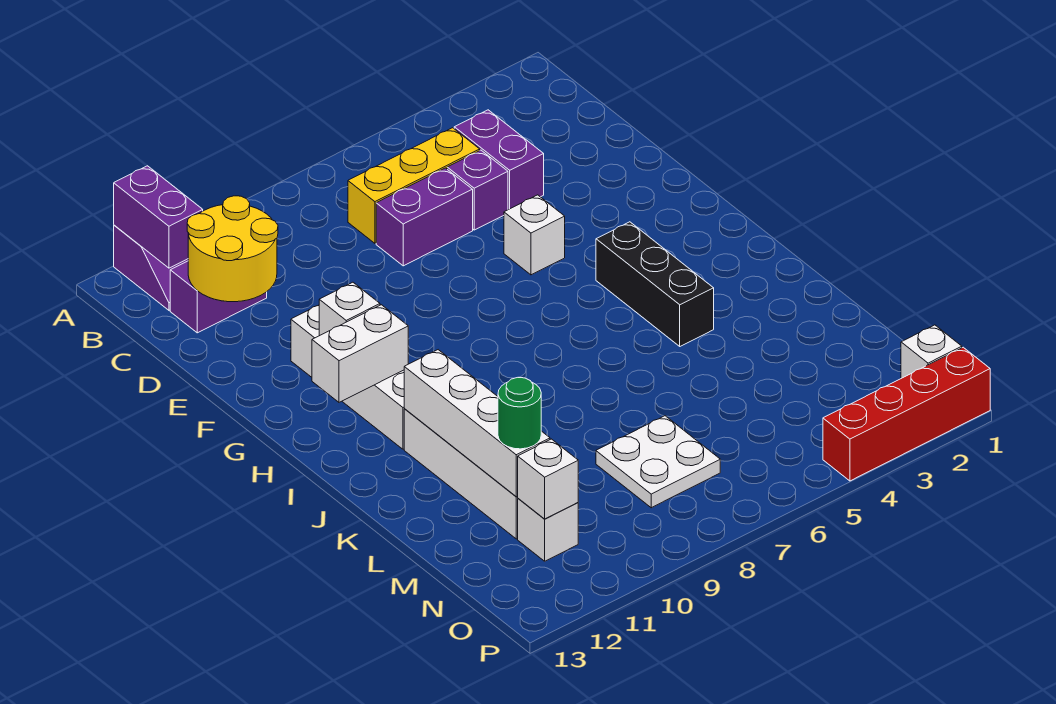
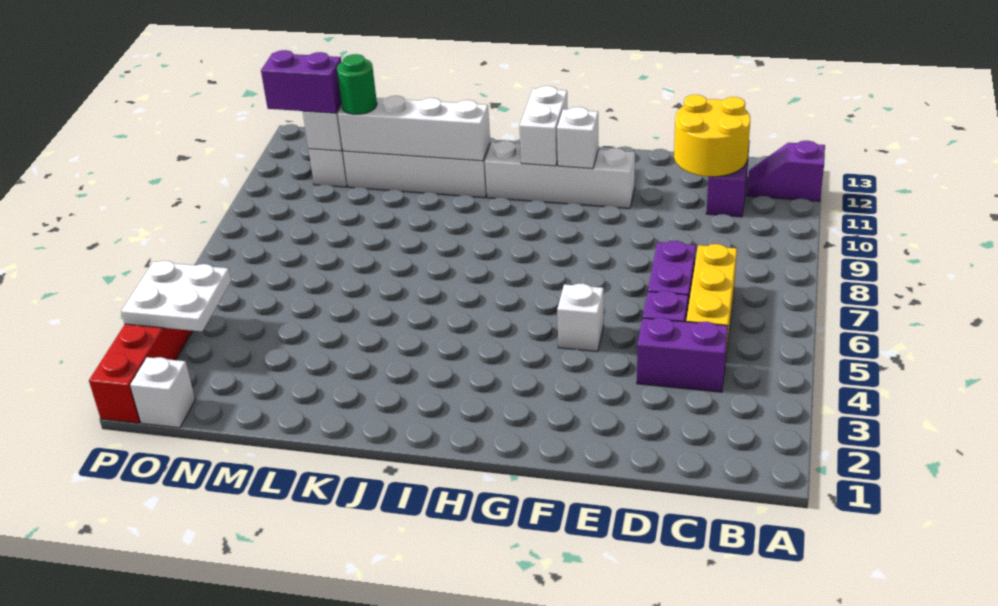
purple 1x2 brick [114,166,203,268] -> purple 1x2 brick moved to [261,50,341,113]
black 1x3 brick [596,222,714,346] -> none
white 2x2 plate [596,416,720,508] -> white 2x2 plate moved to [121,261,231,332]

